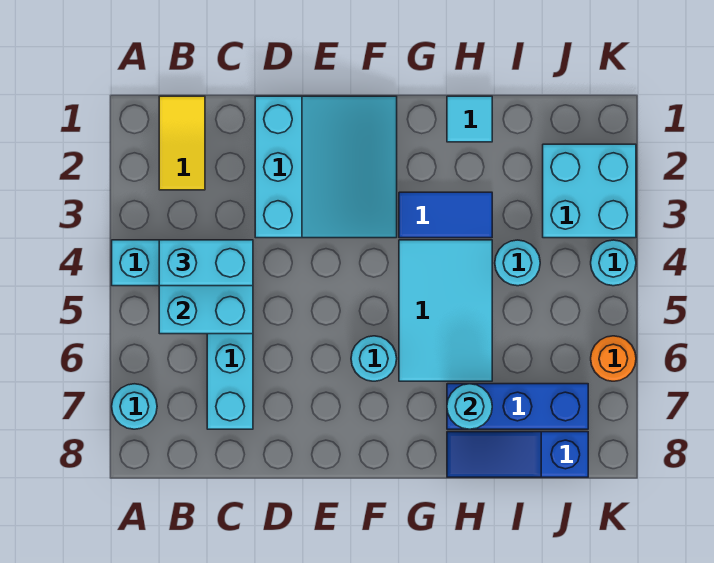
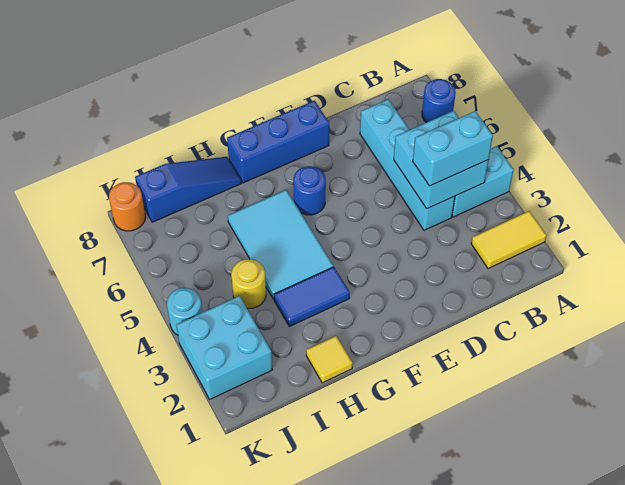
cyan 1x1 round brick [112,384,157,429] -> blue 1x1 round brick [422,79,456,123]
yellow 1x2 tile [159,96,205,190] -> yellow 1x2 tile turned to [471,211,546,269]
cyan 3x3 slope [255,96,397,238] -> none
cyan 1x1 round brick [351,336,397,381] -> blue 1x1 round brick [293,166,326,215]
cyan 1x1 tile [447,96,492,142] -> yellow 1x1 tile [306,336,352,383]
blue 1x3 brick [447,384,588,429] -> blue 1x3 brick moved to [227,101,329,183]
cyan 1x1 round brick [447,384,492,429] -> none
cyan 1x1 round brick [495,240,540,286] -> yellow 1x1 round brick [231,259,266,308]
orange 1x1 round brick [591,336,636,381] -> orange 1x1 round brick moved to [109,182,145,231]

